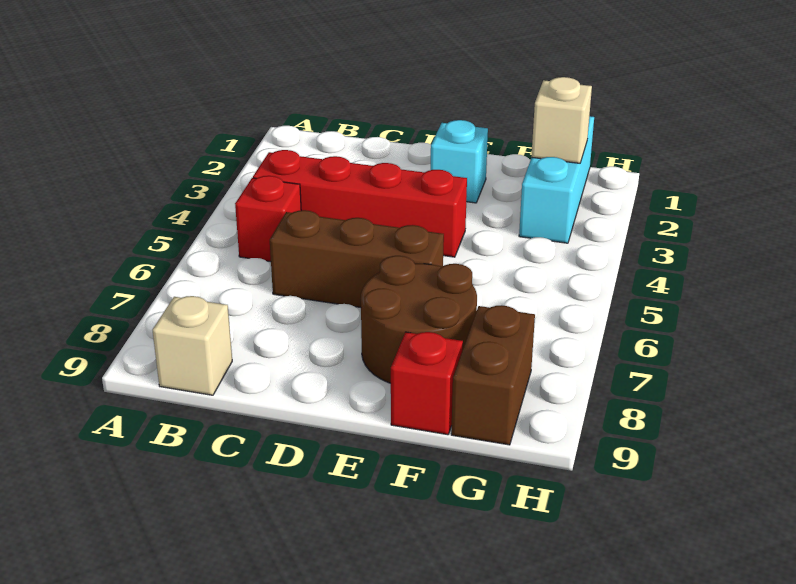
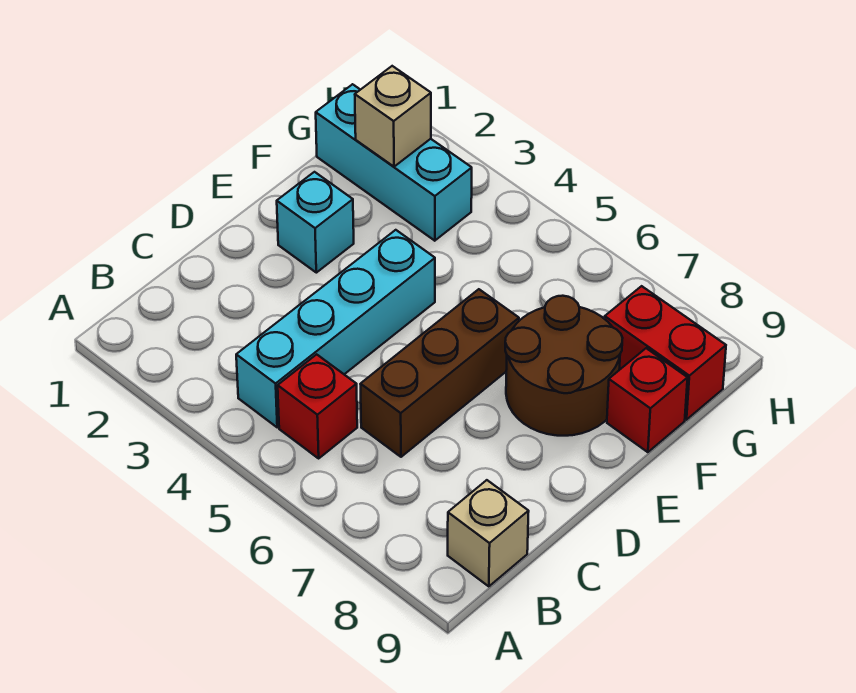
red 1x4 brick [253,150,467,257] -> cyan 1x4 brick [236,230,435,427]
brown 1x2 brick [451,305,535,445] -> red 1x2 brick [605,286,726,420]

